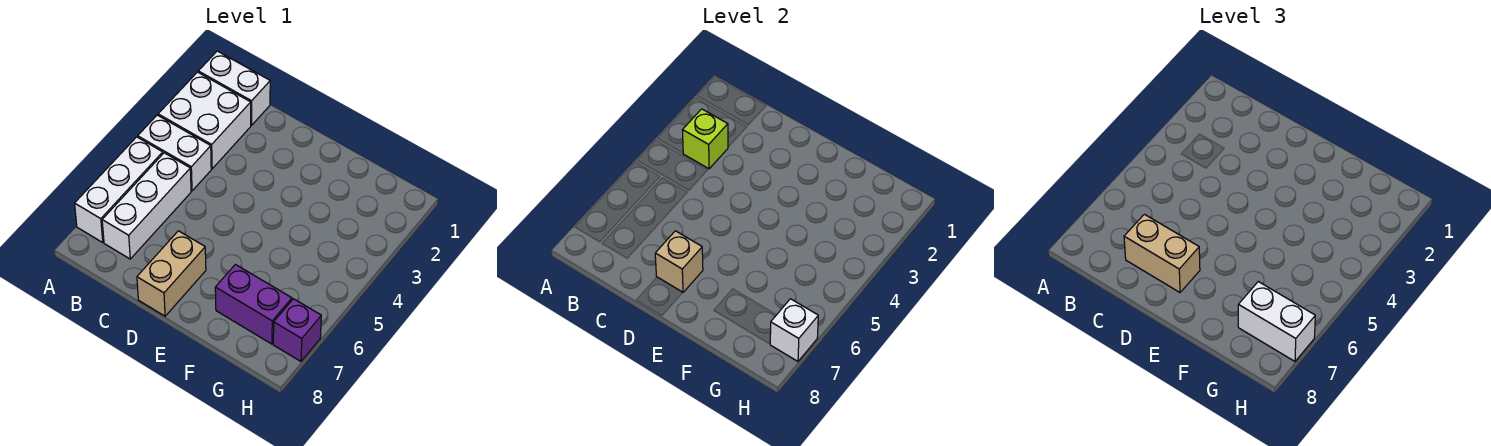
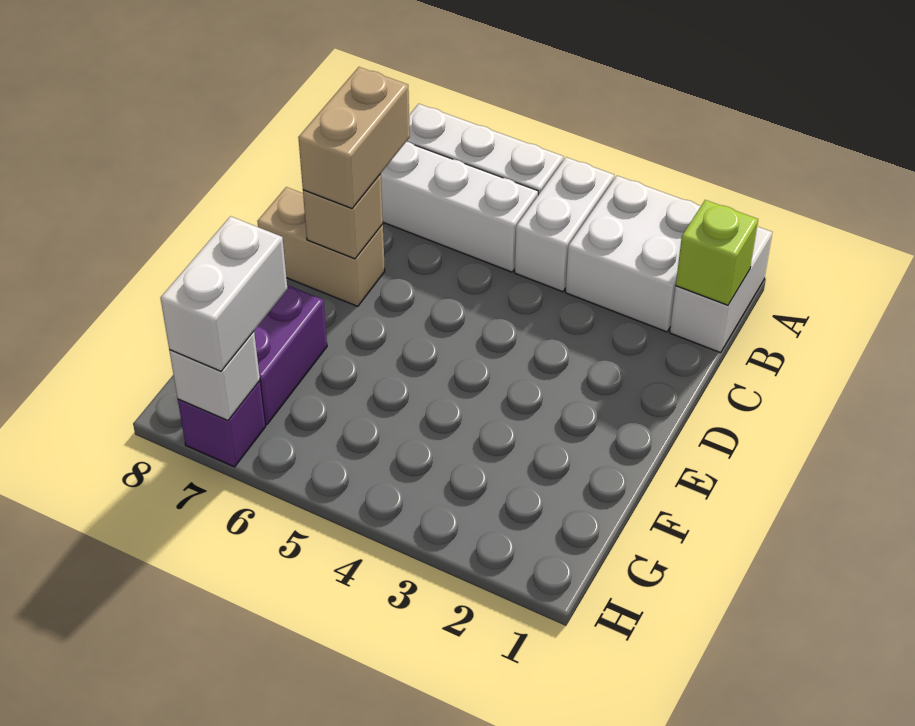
lime 1x1 brick [683,109,728,169] -> lime 1x1 brick moved to [676,200,758,305]

